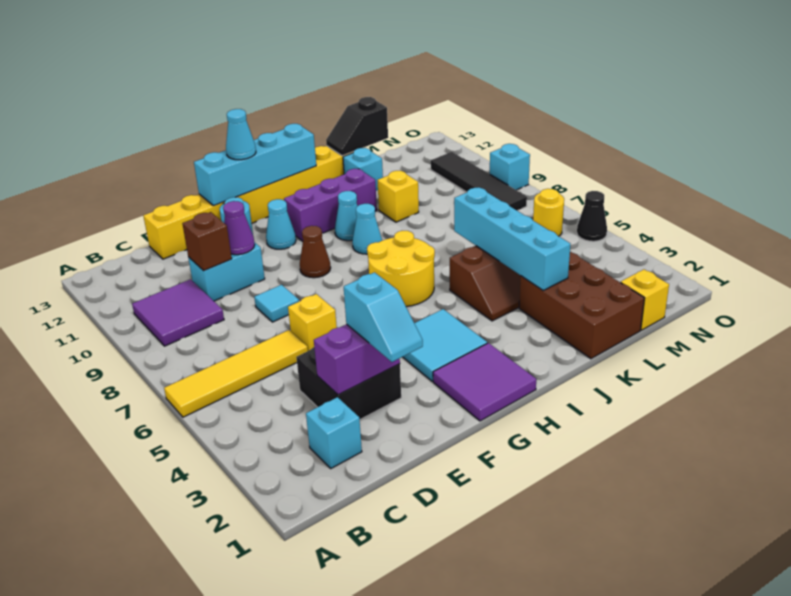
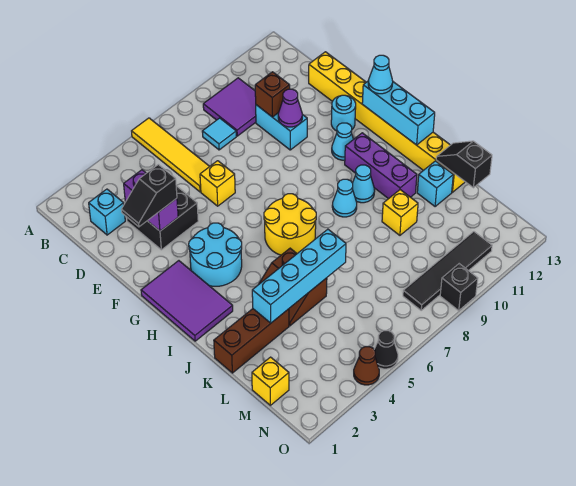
cyan 1x2 slope [344,272,423,362] -> black 1x2 slope [122,165,177,227]
cyan 1x1 tile [254,285,299,322] -> cyan 1x1 tile moved to [202,118,236,150]
cyan 1x4 brick [194,124,316,206] -> cyan 1x3 brick [362,81,435,145]
purple 2x2 tile [433,343,536,421] -> purple 2x3 tile [141,261,233,341]
cyan 2x2 tile [403,309,487,381] -> cyan 2x2 round brick [189,223,242,286]
brown 1x1 cone [300,226,331,278] -> brown 1x1 cone moved to [354,347,379,385]
brown 2x3 brick [519,252,644,359] -> brown 1x3 brick [214,309,289,373]
yellow 1x1 round brick [533,189,564,236] -> none
cyan 1x1 brick [490,144,530,190] -> black 1x1 brick [440,264,478,310]

